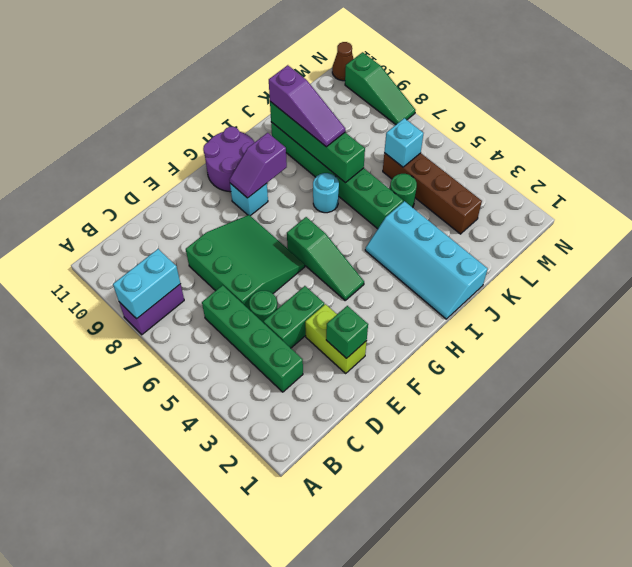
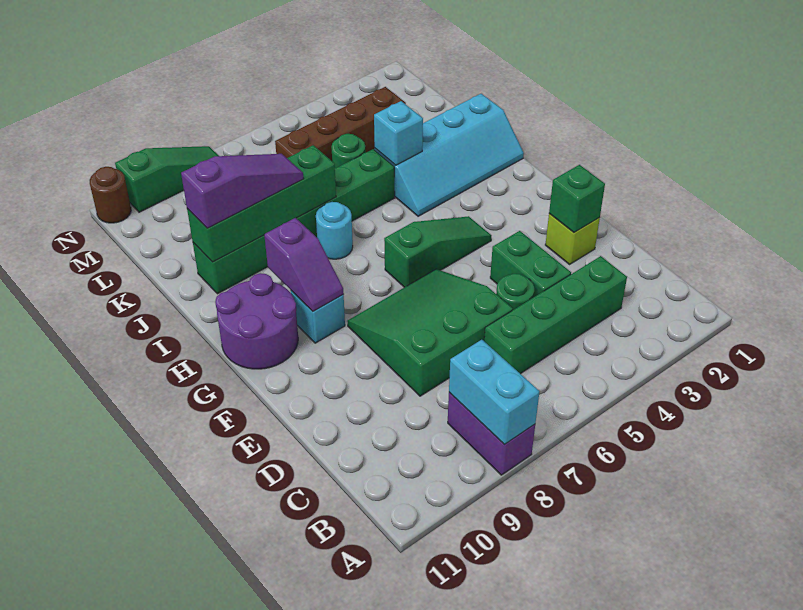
lime 1x2 brick [305,304,367,373] -> lime 1x1 brick [545,214,600,264]
cyan 1x1 brick [384,118,424,167] -> cyan 1x1 brick moved to [374,101,423,165]
brown 1x1 cone [332,42,353,81] -> brown 1x1 round brick [90,167,131,223]

